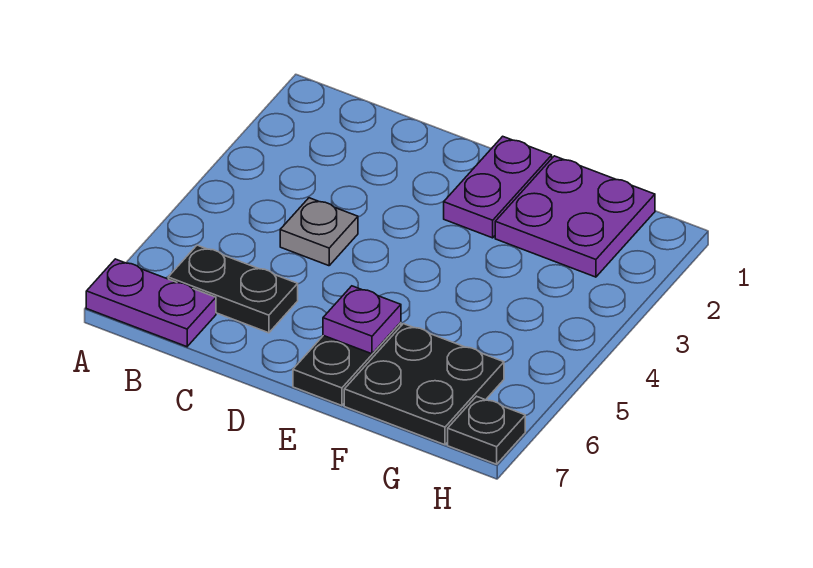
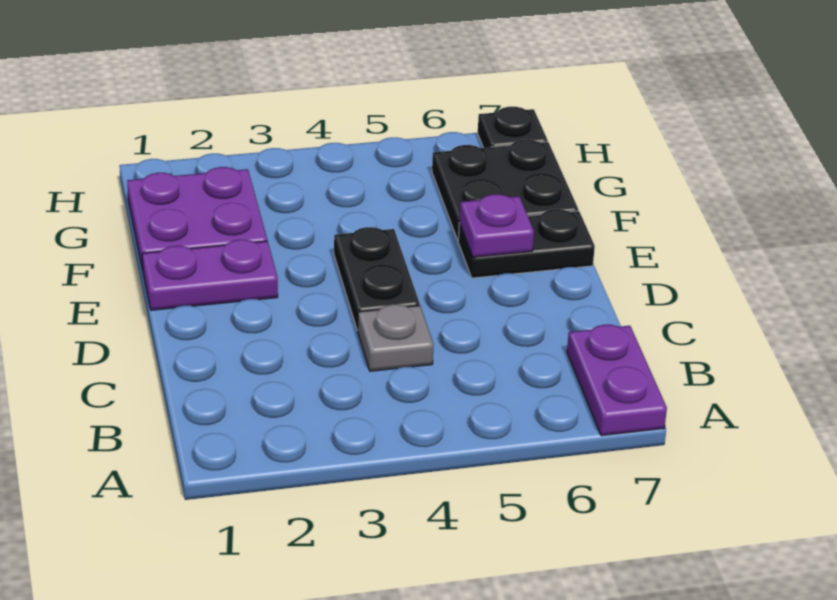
black 1x2 plate [168,245,298,333] -> black 1x2 plate moved to [334,227,420,330]

